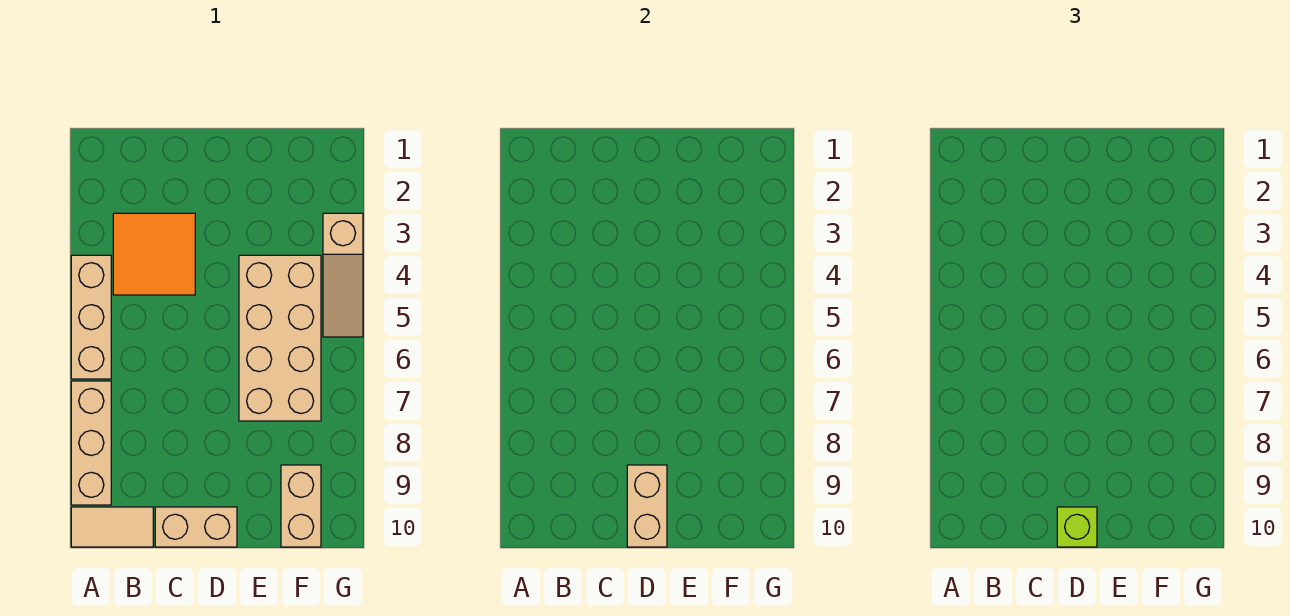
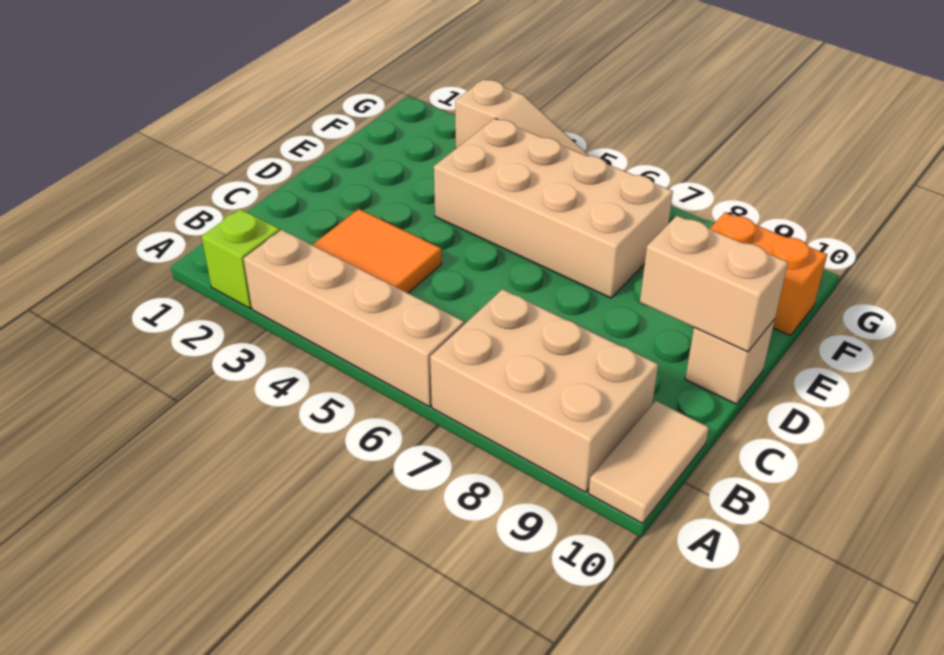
tan 1x3 brick [71,255,111,379] -> tan 1x4 brick [244,230,464,407]
tan 1x3 brick [71,381,111,505] -> tan 2x3 brick [430,289,658,492]
tan 1x2 brick [155,507,237,547] -> tan 1x1 brick [685,319,775,404]
lime 1x1 brick [1057,507,1097,547] -> lime 1x1 brick moved to [202,209,280,308]
tan 1x2 brick [281,465,321,547] -> orange 1x2 brick [710,213,827,336]

